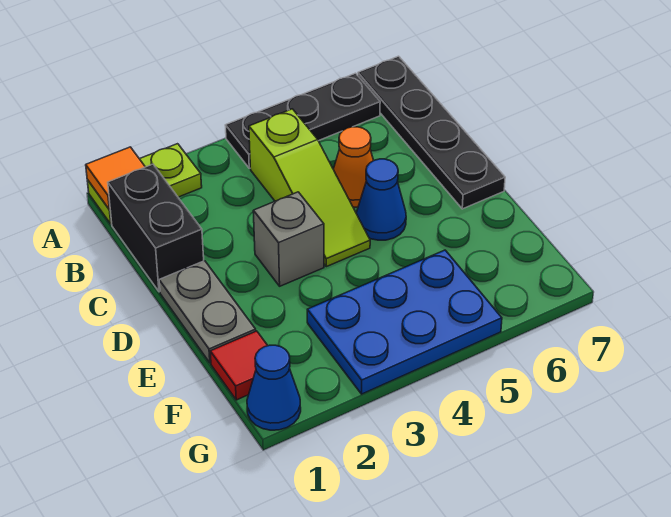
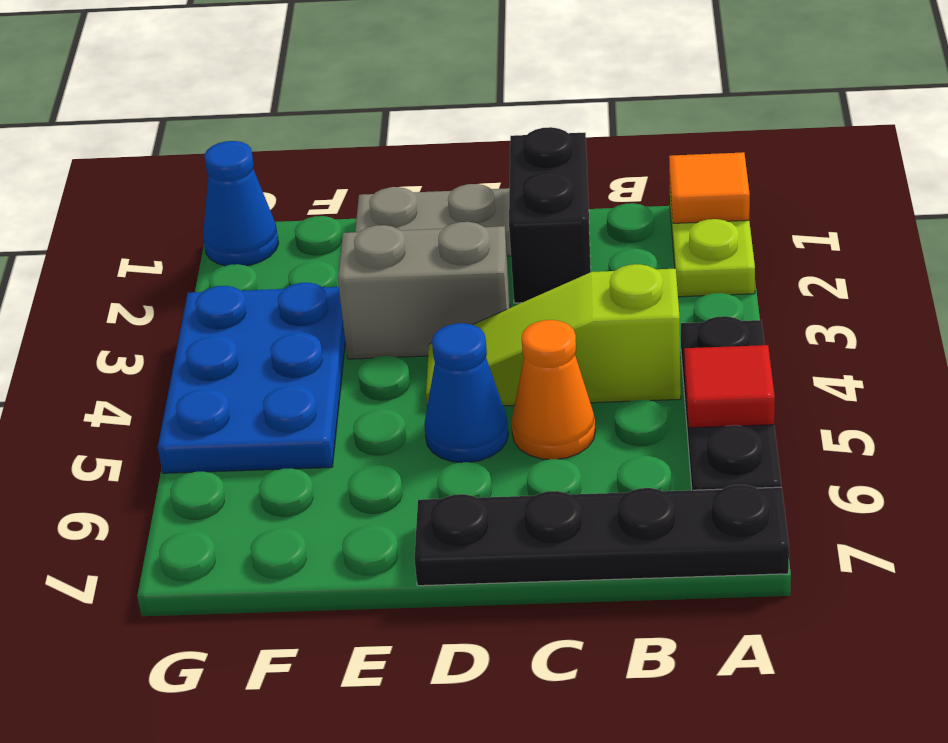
black 1x2 brick [108,164,204,292] -> black 1x2 brick turned to [509,127,591,303]
grey 1x1 brick [253,192,324,286] -> grey 1x2 brick [338,222,510,359]
red 1x1 tile [210,331,268,400] -> red 1x1 tile moved to [684,345,775,428]

